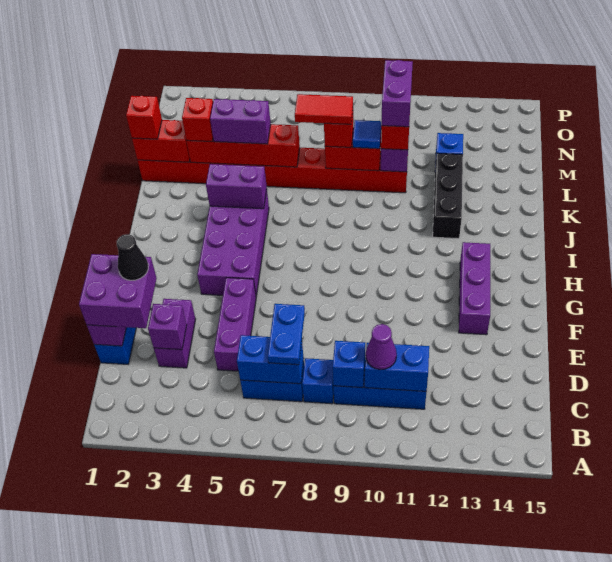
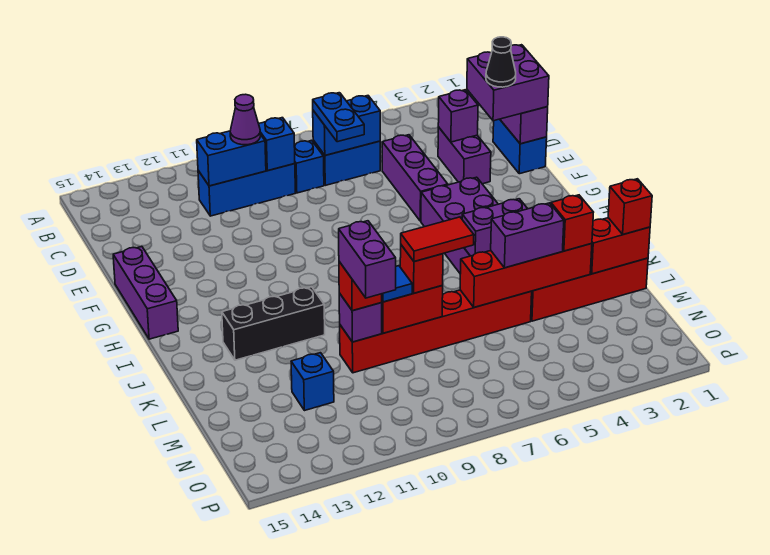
purple 1x3 brick [459,242,490,335] -> purple 1x3 brick moved to [113,247,178,339]
black 1x3 brick [433,153,463,239] -> black 1x3 brick turned to [222,287,325,360]

